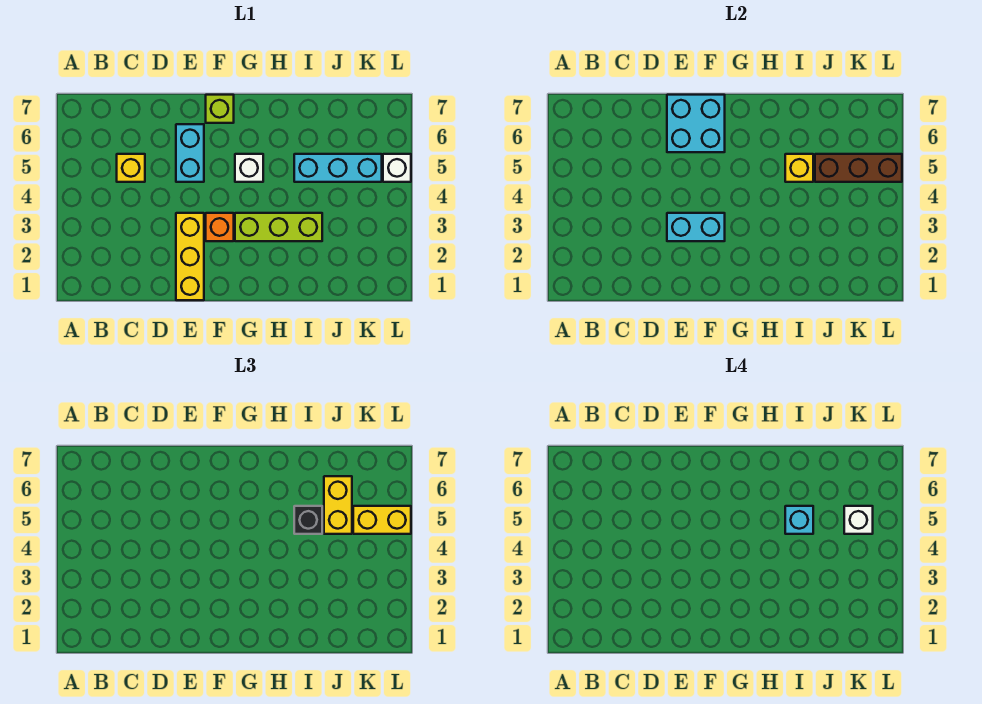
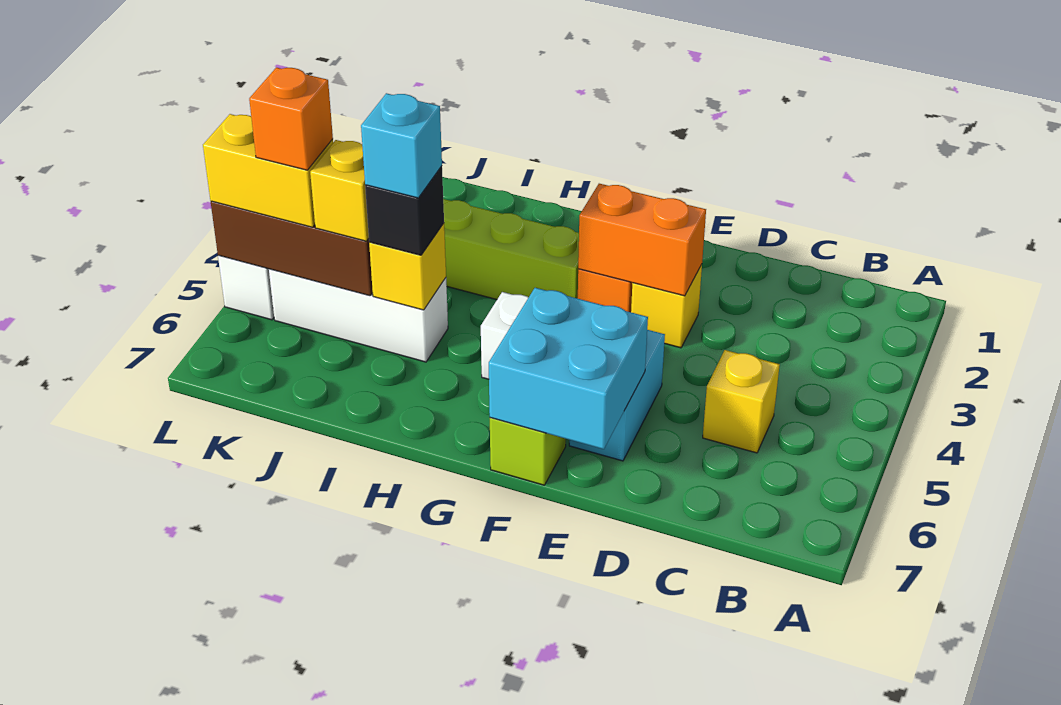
yellow 1x3 brick [176,213,204,300] -> yellow 1x1 brick [631,264,702,348]
cyan 1x2 brick [667,213,725,241] -> orange 1x2 brick [578,184,706,296]
cyan 1x3 brick [294,154,382,182] -> white 1x3 brick [269,269,448,362]
yellow 1x2 brick [324,476,352,534] -> yellow 1x1 brick [310,140,369,241]
white 1x1 brick [844,506,873,534] -> orange 1x1 brick [249,68,333,170]

